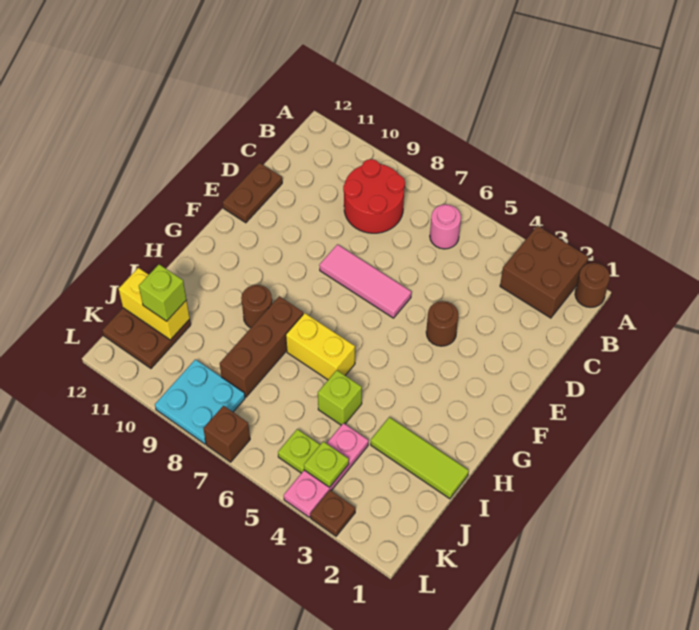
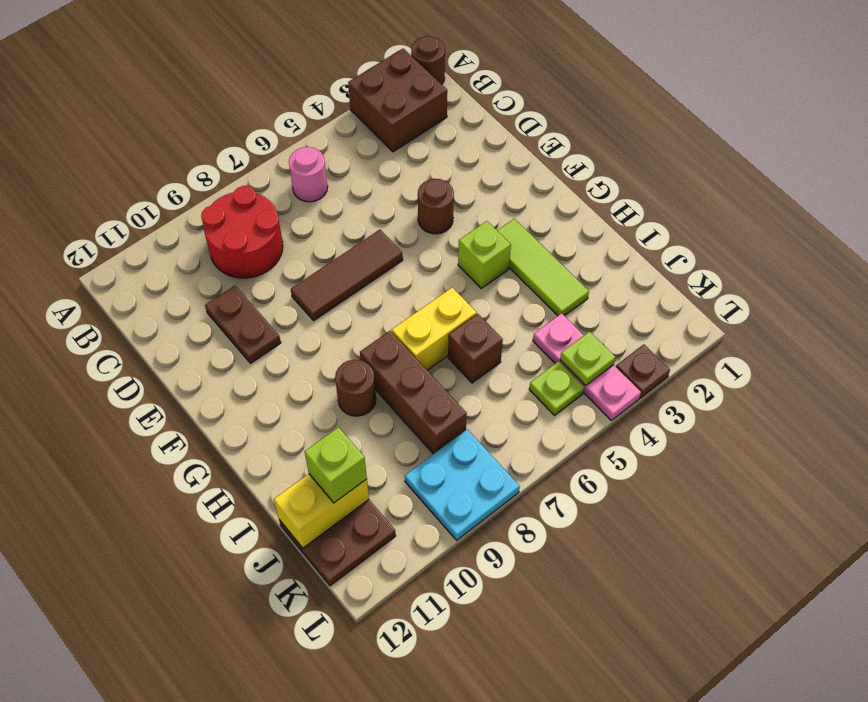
brown 1x2 plate [223,163,282,223] -> brown 1x2 plate moved to [205,286,281,363]
pink 1x3 tile [319,244,411,318] -> brown 1x3 tile [291,230,403,320]
lime 1x3 tile [371,417,469,499] -> lime 1x3 tile turned to [497,219,589,316]
lime 1x1 brick [318,370,362,425] -> lime 1x1 brick moved to [458,221,511,288]
brown 1x1 brick [204,406,250,462] -> brown 1x1 brick moved to [448,314,503,383]

